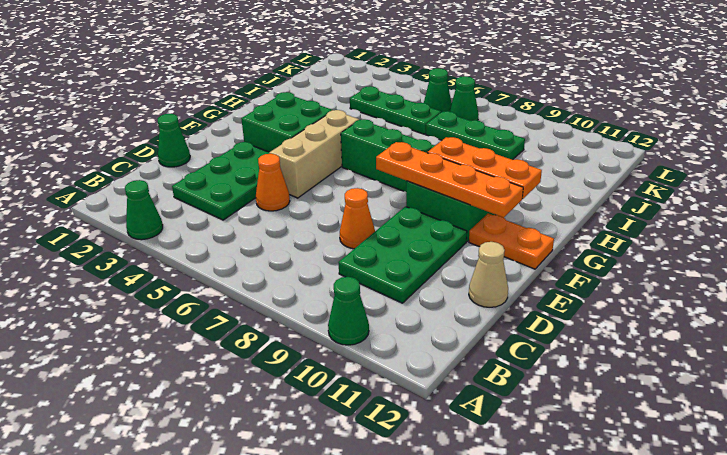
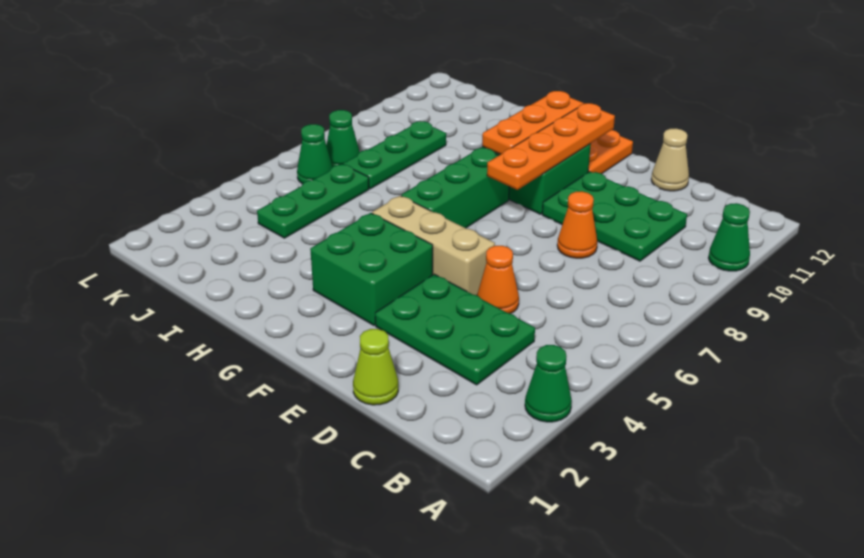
green 1x1 cone [158,114,190,167] -> lime 1x1 cone [353,329,398,405]

